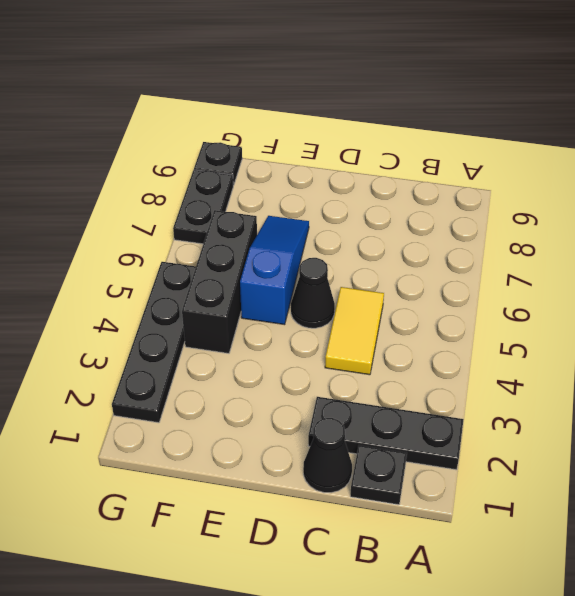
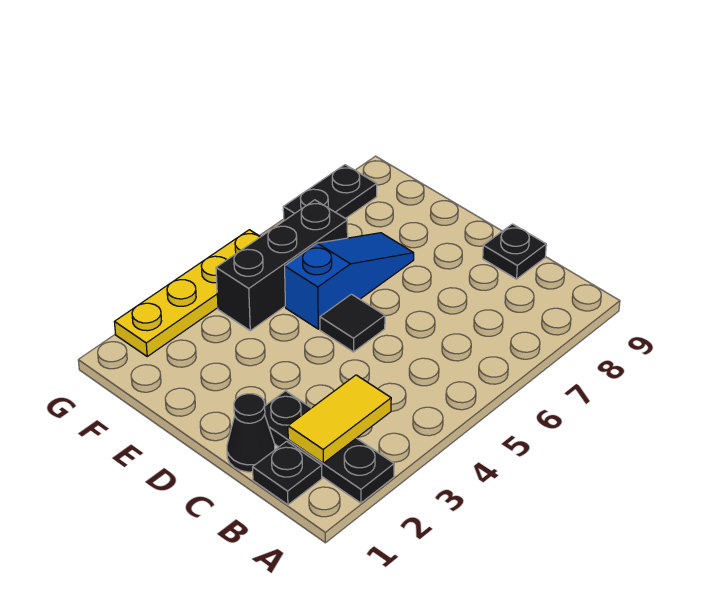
yellow 1x2 tile [325,287,384,375] -> yellow 1x2 tile moved to [288,375,391,463]
black 1x1 cone [291,258,335,328] -> black 1x1 tile [320,294,385,352]
black 1x4 plate [112,262,196,423] -> yellow 1x4 plate [115,230,260,356]
black 1x1 plate [194,142,242,185] -> black 1x1 plate moved to [483,224,546,279]

